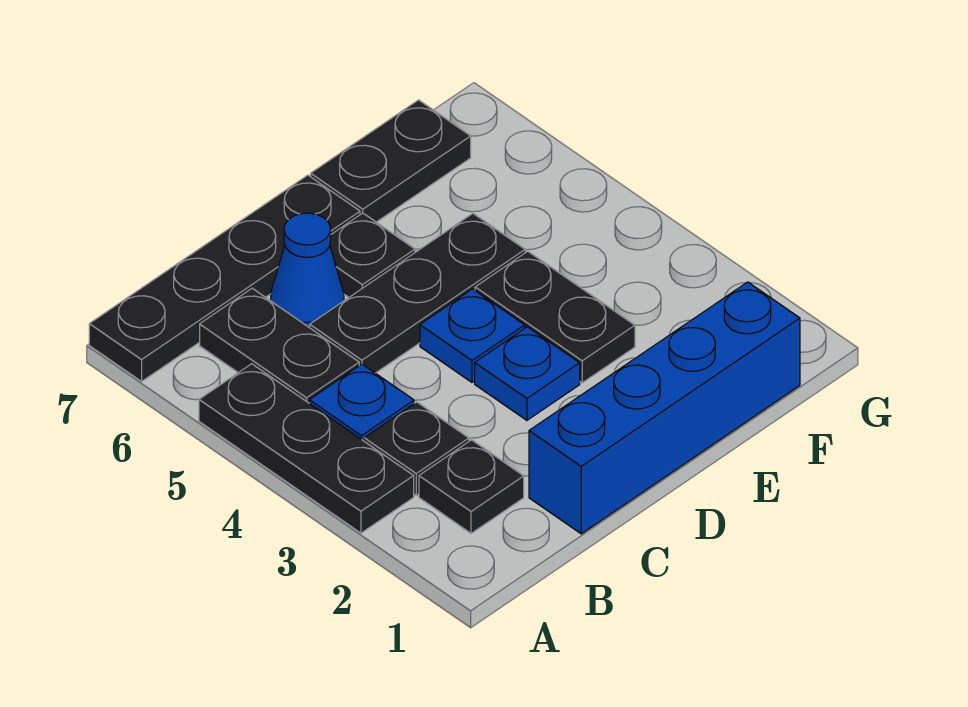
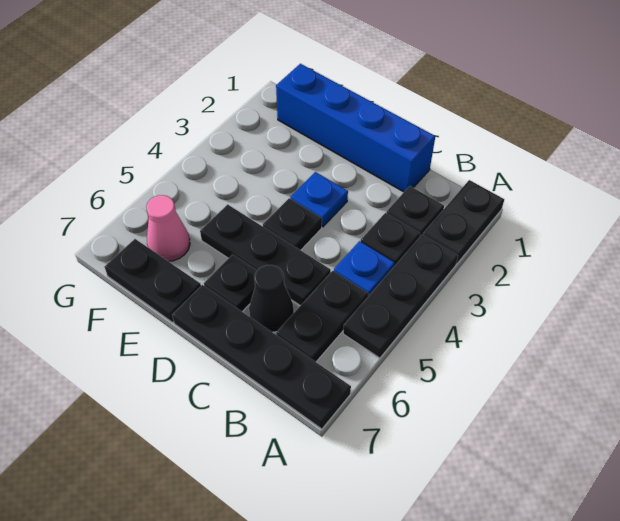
blue 1x1 cone [271,213,344,328] -> black 1x1 cone [249,265,294,332]
blue 1x1 plate [420,289,525,382] -> black 1x1 plate [263,198,322,250]
black 1x2 plate [475,251,635,383] -> black 1x2 plate moved to [423,180,504,264]
none -> pink 1x1 cone [146,195,190,261]

